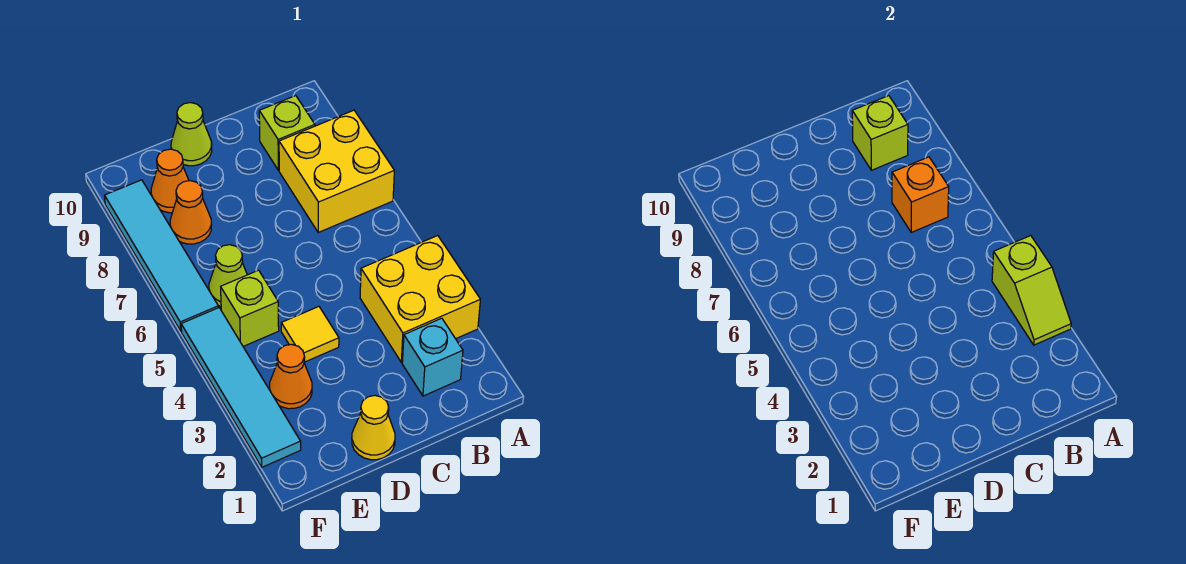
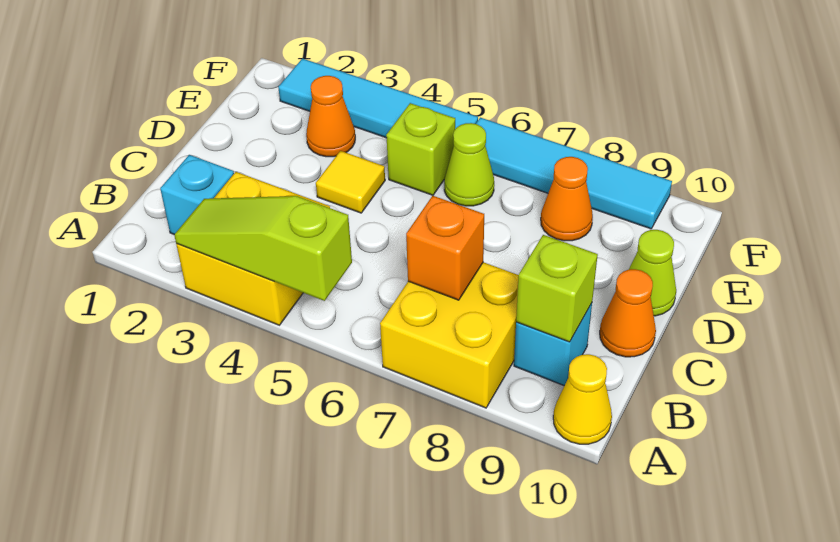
lime 1x2 slope [992,236,1071,345] -> lime 1x3 slope [174,196,352,301]
lime 1x1 brick [259,96,315,170] -> cyan 1x1 brick [514,303,592,386]
yellow 1x1 cone [352,395,395,460] -> yellow 1x1 cone moved to [553,354,612,444]
orange 1x1 cone [151,149,189,213] -> orange 1x1 cone moved to [600,269,656,357]

